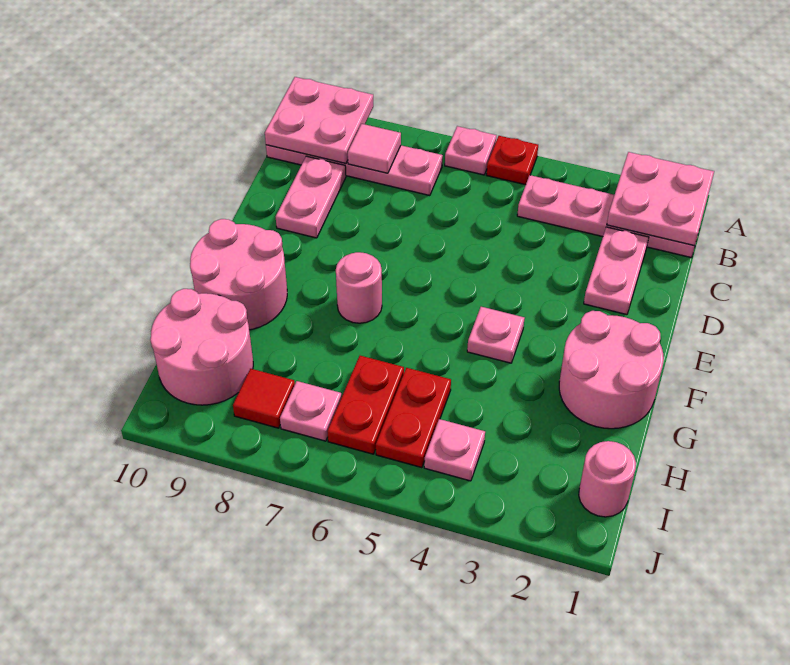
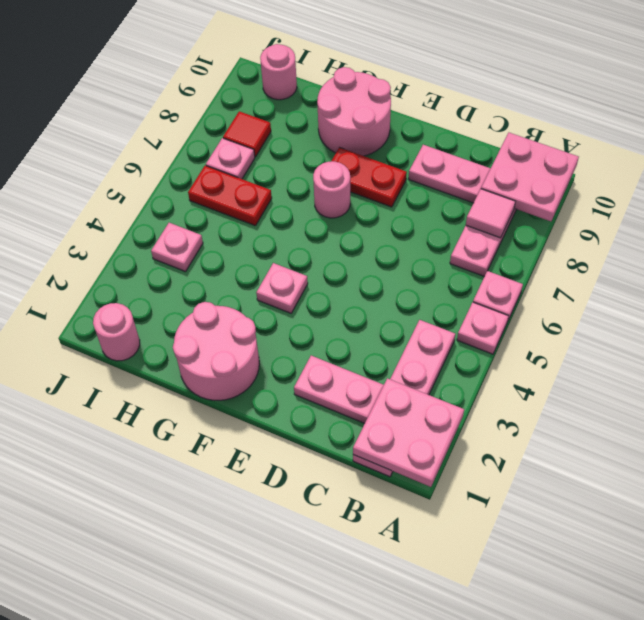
red 1x1 plate [487,136,538,185] -> pink 1x1 plate [457,302,508,354]
red 1x2 plate [376,368,451,468] -> red 1x2 plate moved to [332,147,407,207]
pink 2x2 round brick [150,289,253,405] -> pink 1x1 round brick [260,44,297,100]

